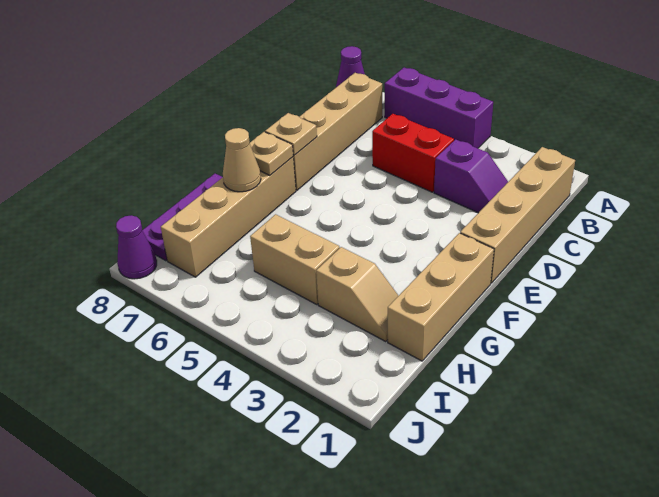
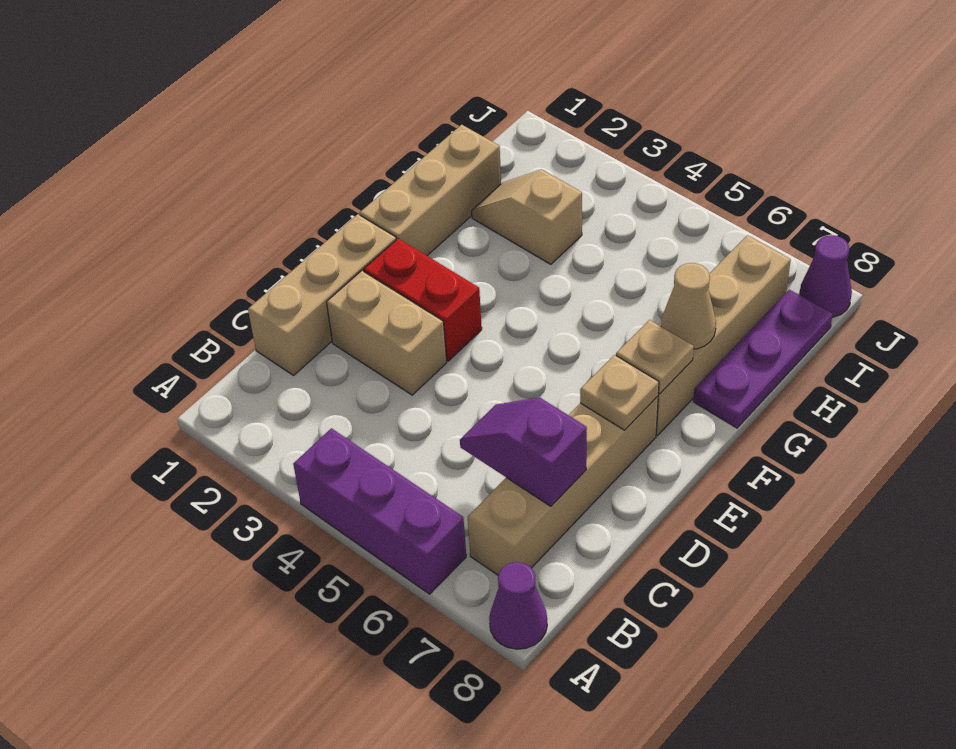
tan 1x4 brick [460,147,575,283] -> tan 1x3 brick [248,214,396,375]
purple 1x2 slope [434,139,508,213] -> purple 1x2 slope moved to [460,398,587,506]
red 1x2 brick [372,114,454,192] -> red 1x2 brick moved to [364,239,482,361]
tan 1x2 brick [250,214,340,305] -> tan 1x2 brick moved to [327,271,447,395]

